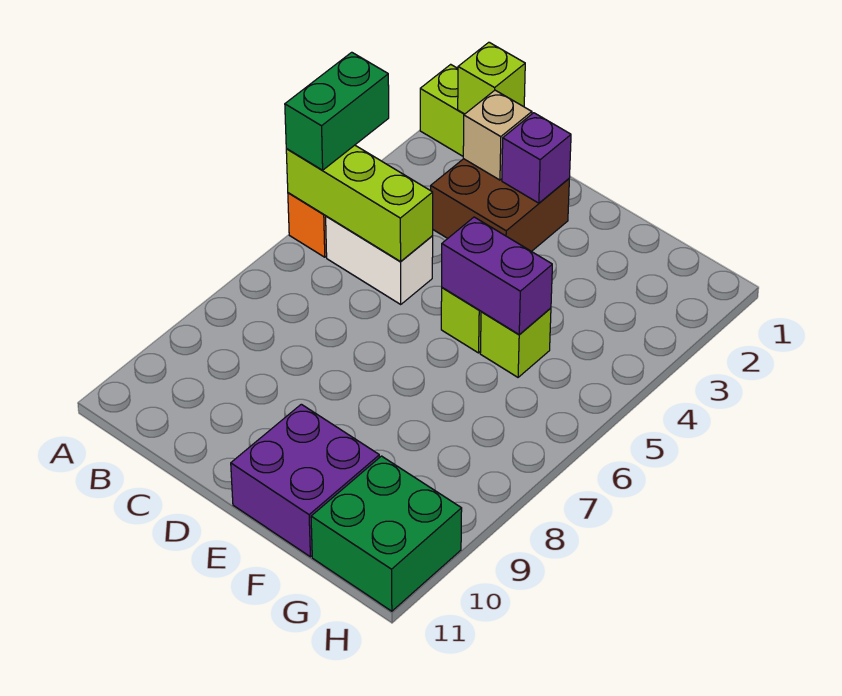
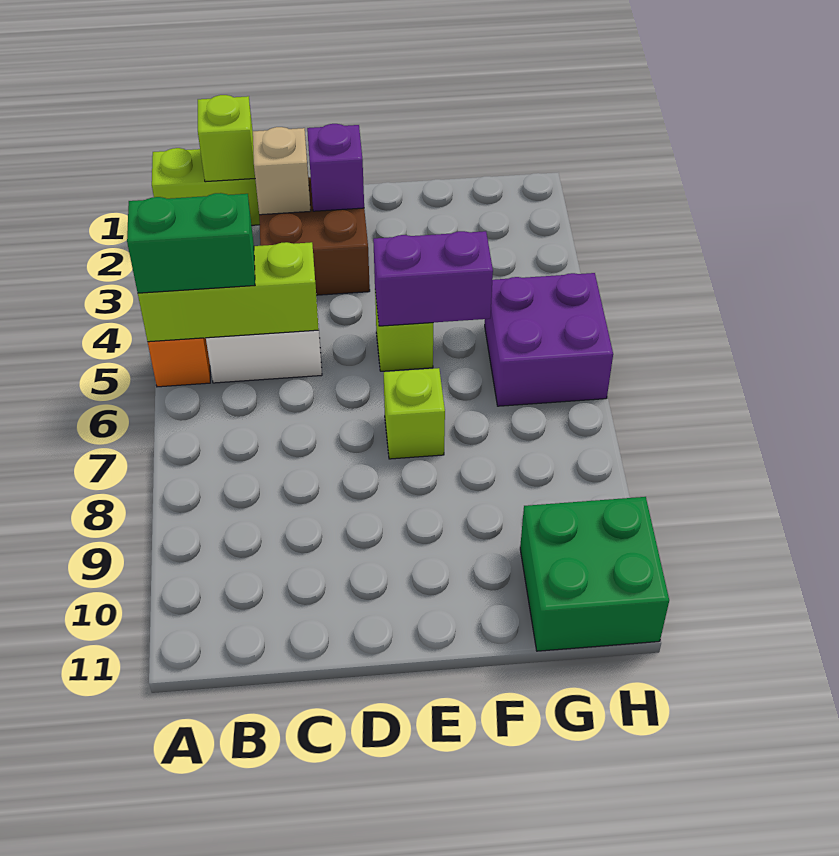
green 1x2 brick [285,52,389,170] -> green 1x2 brick turned to [127,193,255,293]
purple 2x2 brick [231,404,379,557] -> purple 2x2 brick moved to [485,273,613,406]
lime 1x1 brick [480,308,551,377] -> lime 1x1 brick moved to [384,368,445,459]

